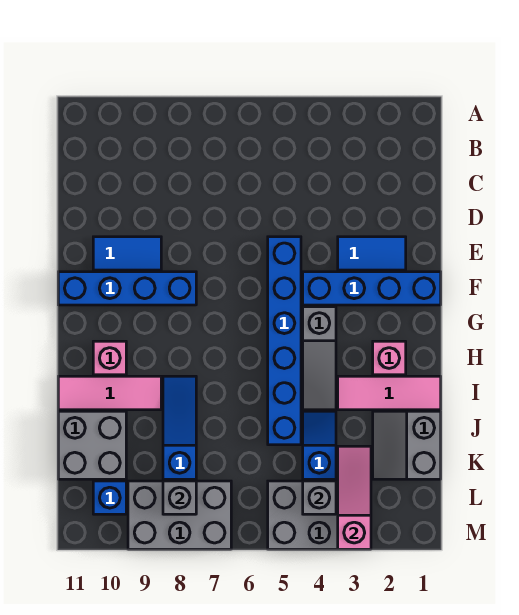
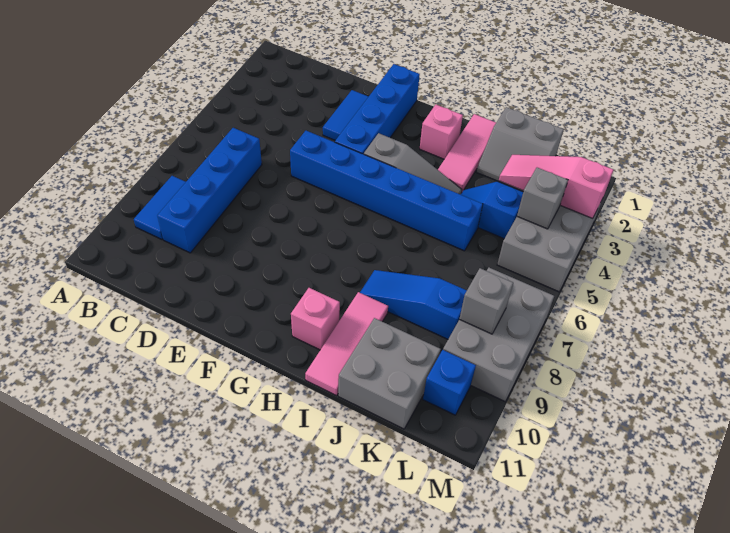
blue 1x2 tile [93,237,161,270] -> blue 1x2 tile moved to [134,176,186,239]
blue 1x4 brick [58,272,196,305] -> blue 1x4 brick moved to [157,128,262,253]

